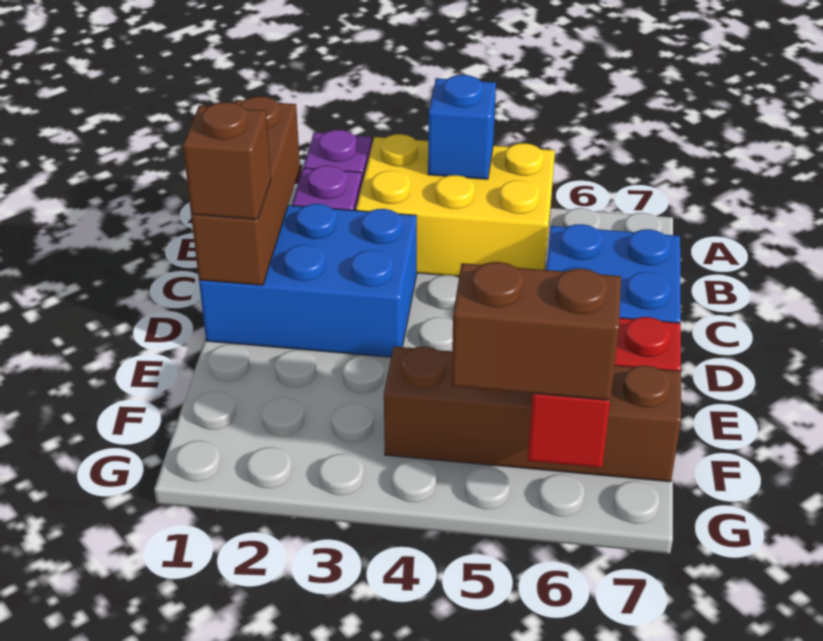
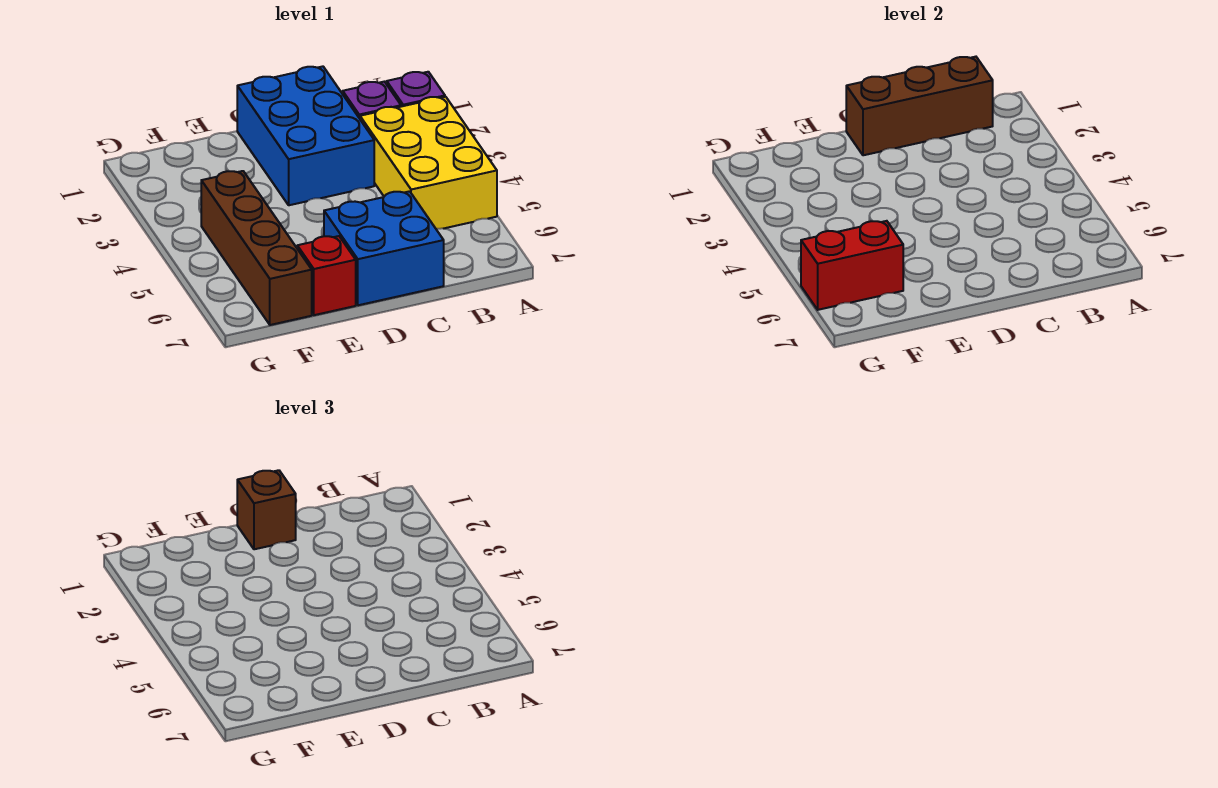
blue 1x1 brick [428,75,496,179] -> none
brown 1x2 brick [451,262,621,400] -> none

